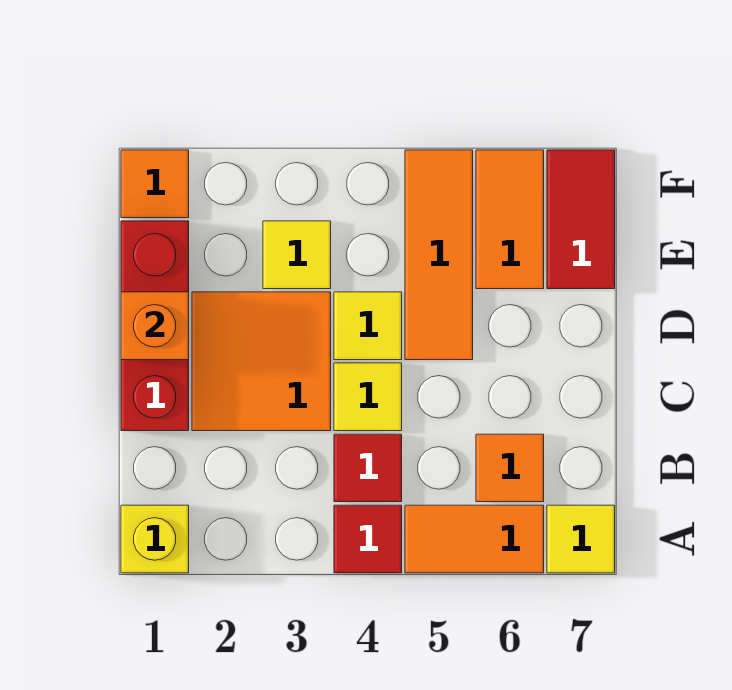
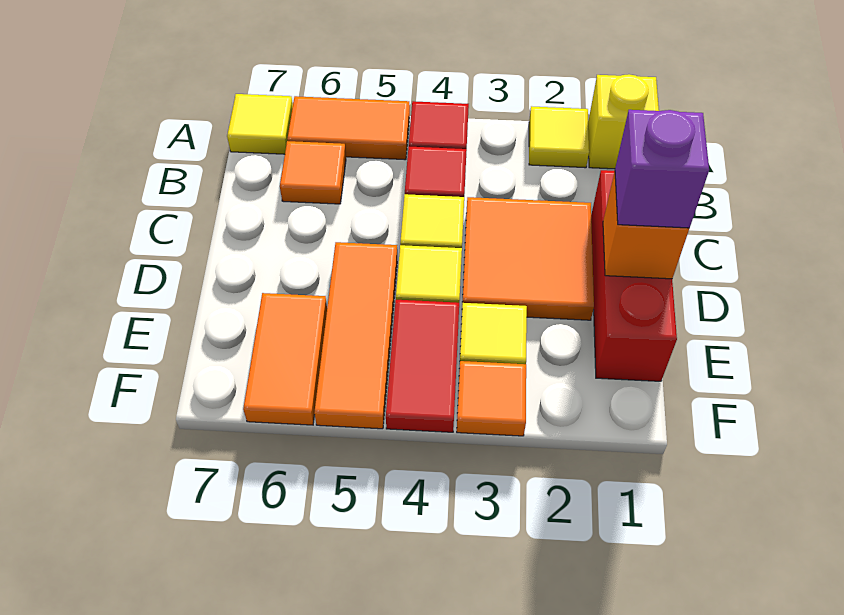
none -> yellow 1x1 tile [529,106,589,168]
none -> purple 1x1 brick [615,110,709,228]
red 1x2 tile [547,150,615,289] -> red 1x2 tile moved to [386,300,459,432]
orange 1x1 tile [121,150,189,218] -> orange 1x1 tile moved to [457,361,526,436]

